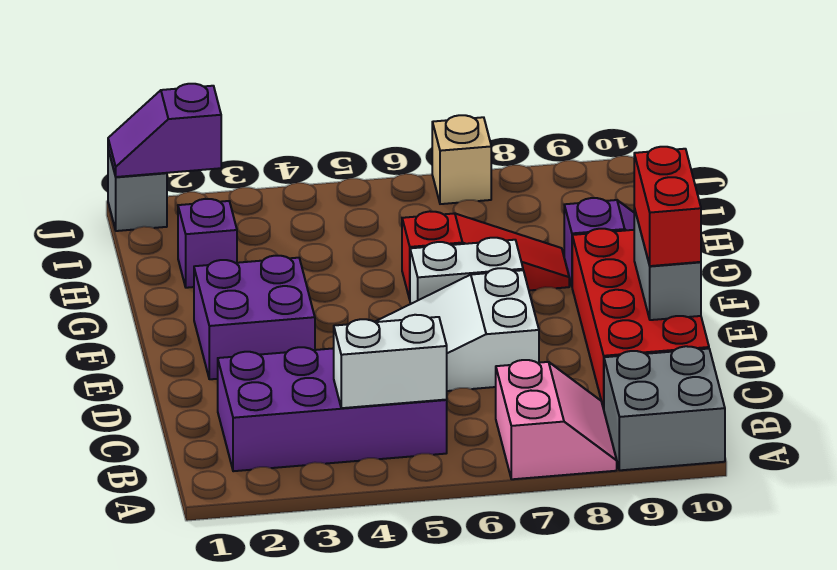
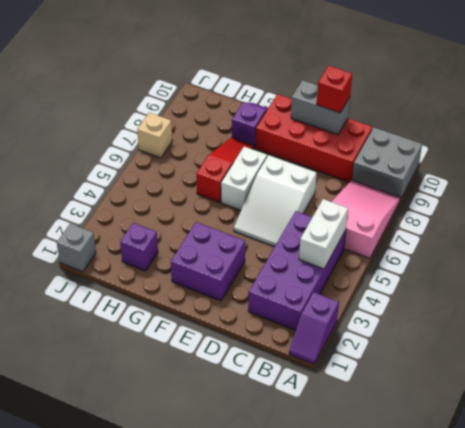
pink 2x2 slope [496,360,617,479] -> pink 2x3 slope [332,180,400,258]
red 1x2 brick [634,147,701,266] -> red 1x1 brick [317,66,352,113]
purple 1x2 slope [108,84,221,177] -> purple 1x2 slope moved to [289,292,339,364]

